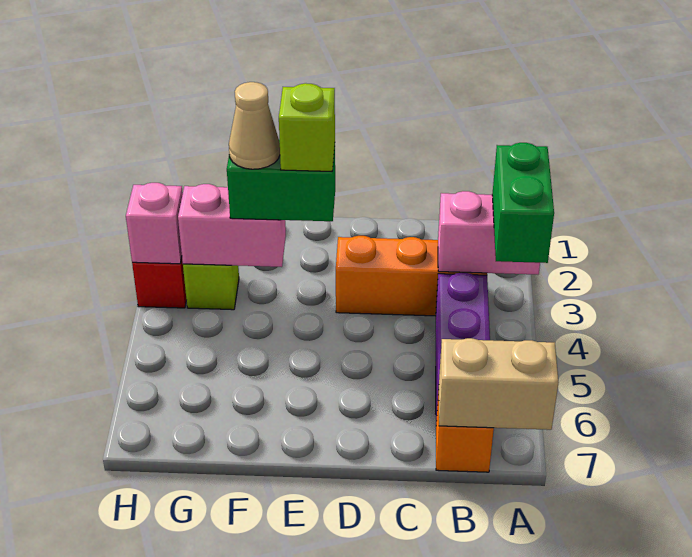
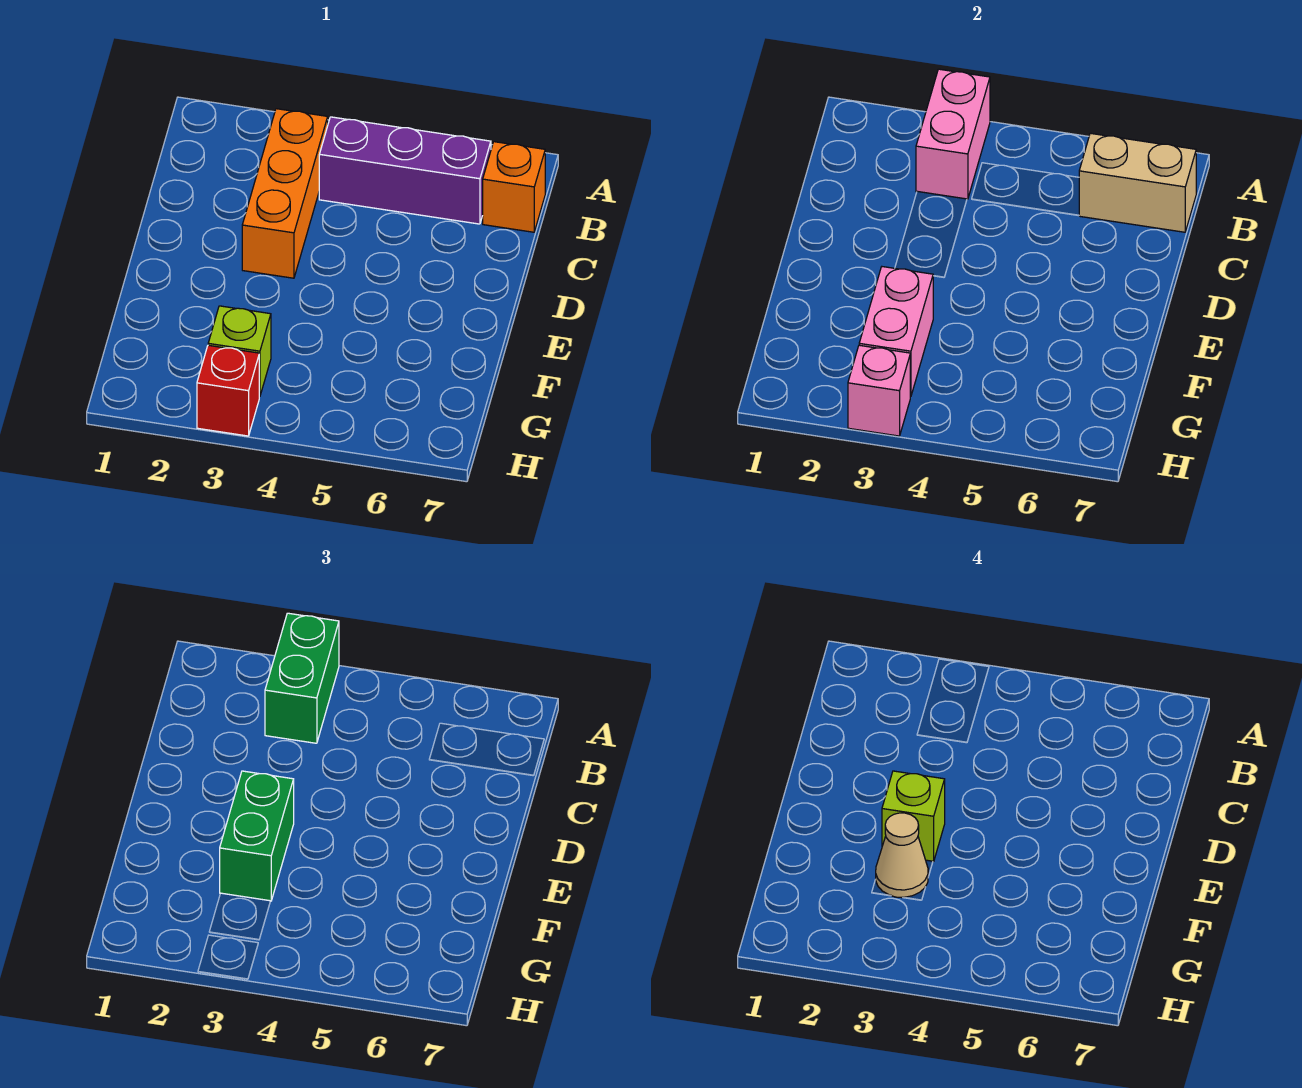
green 1x2 brick [492,143,554,263] -> green 1x2 brick turned to [265,613,339,743]
tan 1x2 brick [439,338,558,430] -> tan 1x2 brick turned to [1079,133,1196,232]

